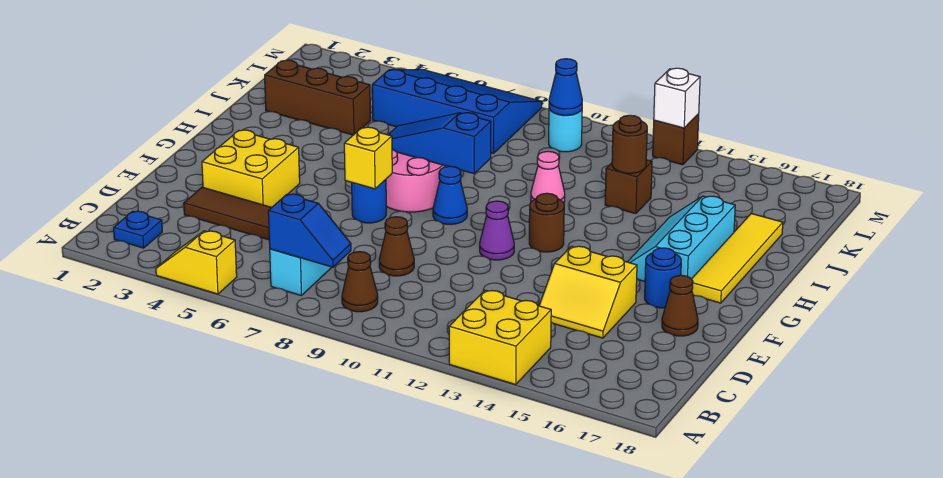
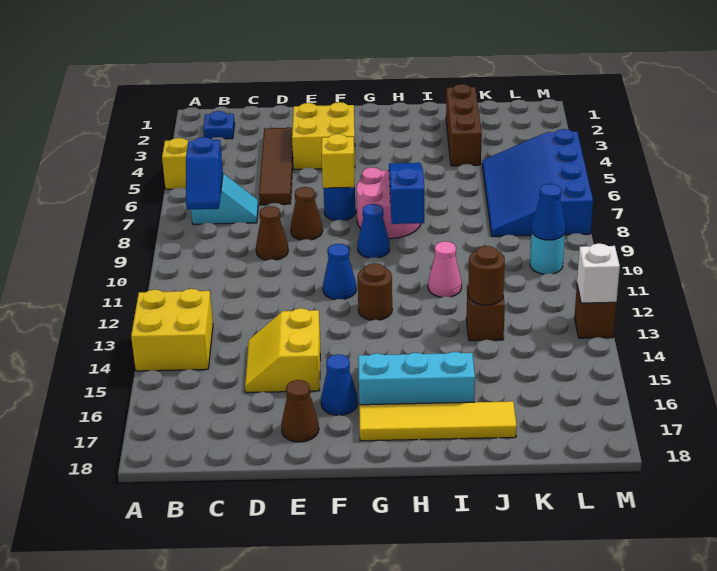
brown 1x1 cone [342,252,378,312] -> brown 1x1 cone moved to [291,187,323,240]
purple 1x1 cone [480,201,514,260] -> blue 1x1 cone [323,244,356,300]
blue 1x1 round brick [645,248,681,308] -> blue 1x1 cone [321,354,358,415]
blue 3x4 slope [372,69,542,153] -> blue 3x4 slope turned to [482,129,593,236]

